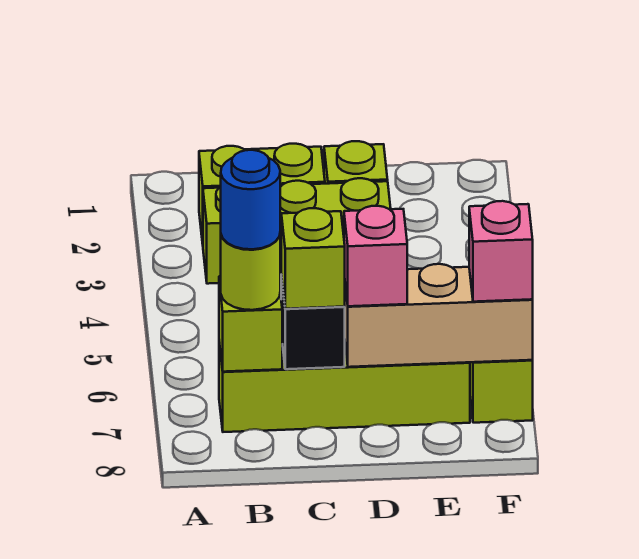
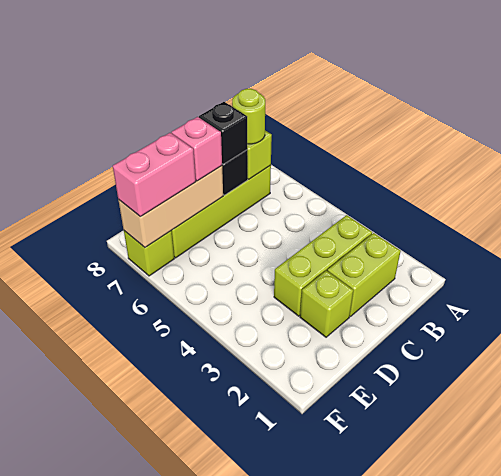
blue 1x1 round brick [221,150,280,249] -> none
lime 1x1 brick [281,208,345,309] -> black 1x1 brick [199,102,247,164]
pink 1x1 brick [469,201,533,302] -> pink 1x2 brick [113,133,196,217]

